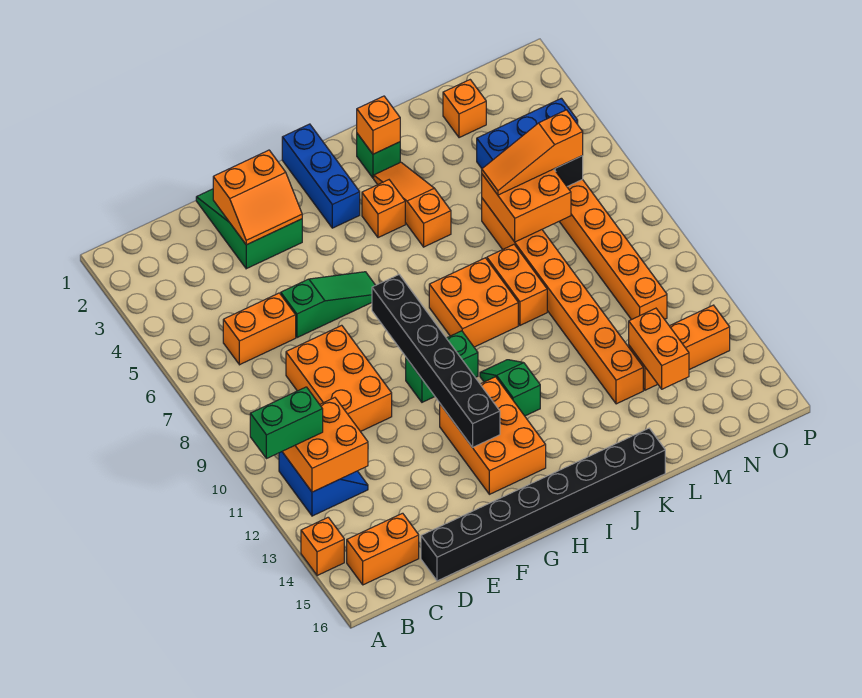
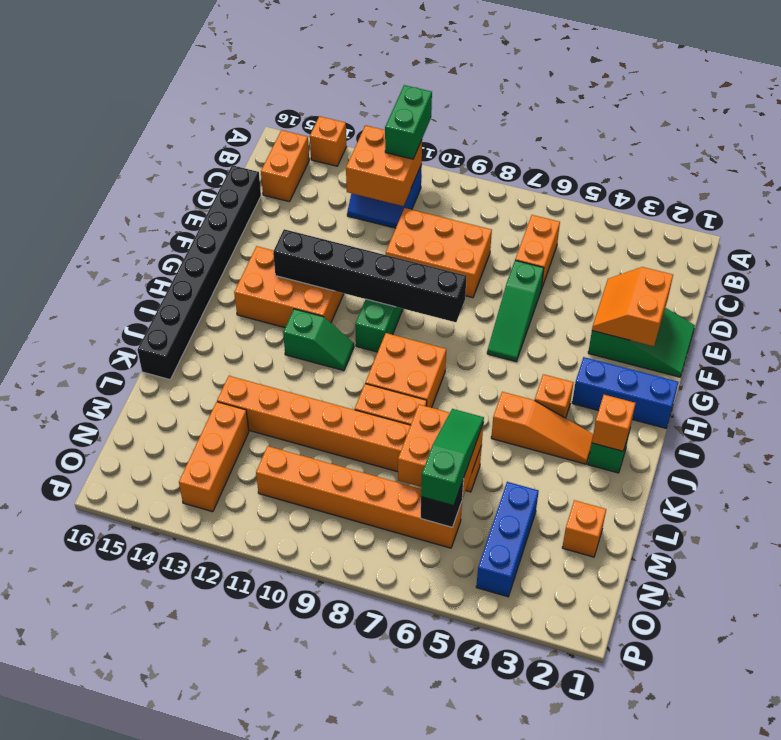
orange 1x3 slope [482,110,583,195] -> green 1x3 slope [421,409,484,506]
orange 1x2 brick [629,308,689,389] -> none

